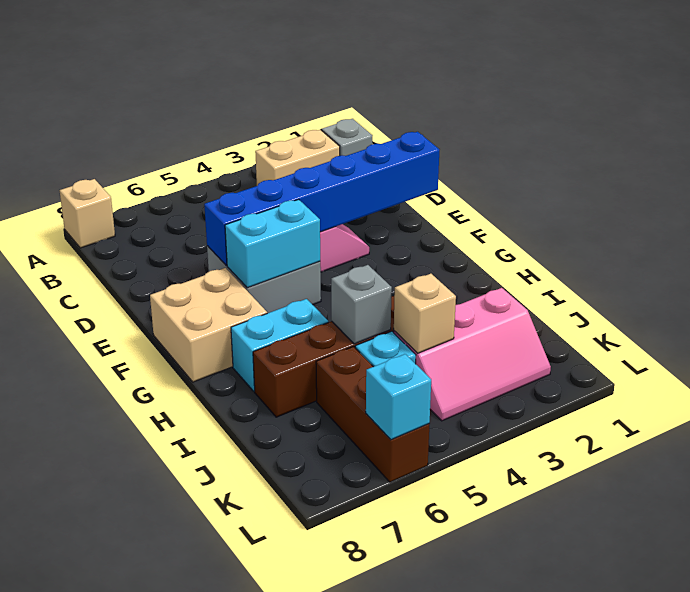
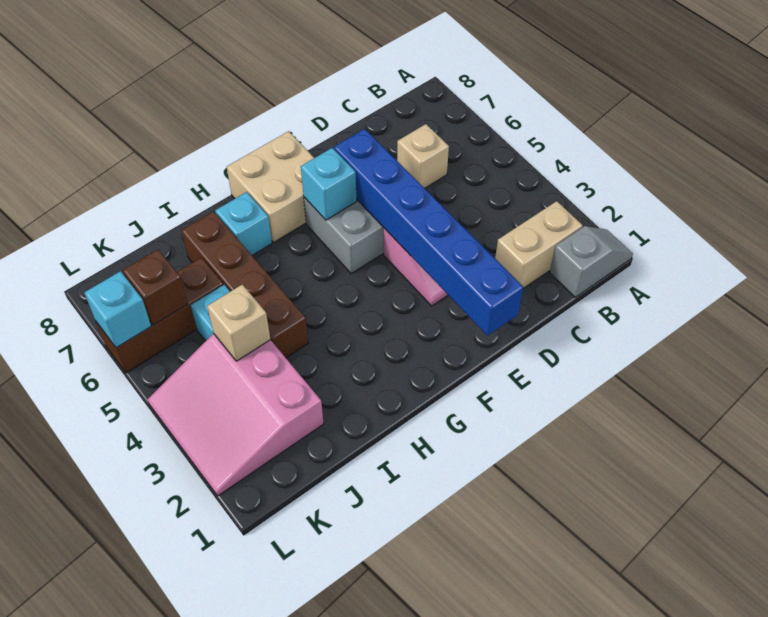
tan 1x1 brick [60,179,115,248] -> tan 1x1 brick moved to [397,124,449,188]
tan 1x2 brick [255,130,340,186] -> tan 1x2 brick turned to [495,201,583,288]
cyan 1x2 brick [225,199,320,288] -> cyan 1x1 brick [301,148,357,220]
cyan 1x2 brick [231,299,328,391] -> cyan 1x1 brick [215,192,272,255]
grey 1x1 brick [331,265,392,344] -> none
pink 2x3 slope [394,288,551,421] -> pink 3x3 slope [147,334,324,496]
none -> brown 1x1 brick [123,250,187,325]

